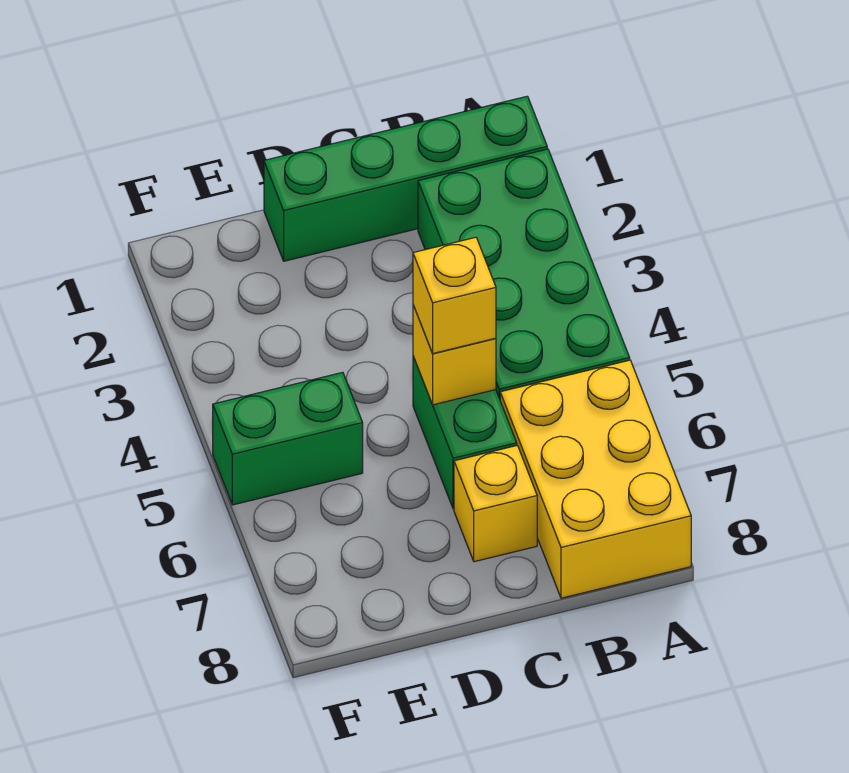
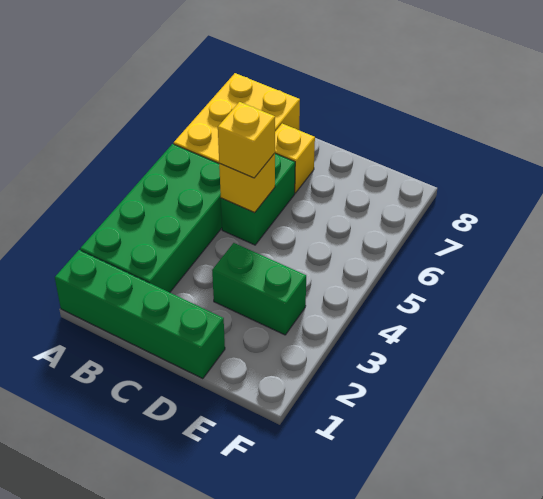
green 1x2 brick [213,372,363,505] -> green 1x2 brick moved to [212,243,306,335]

